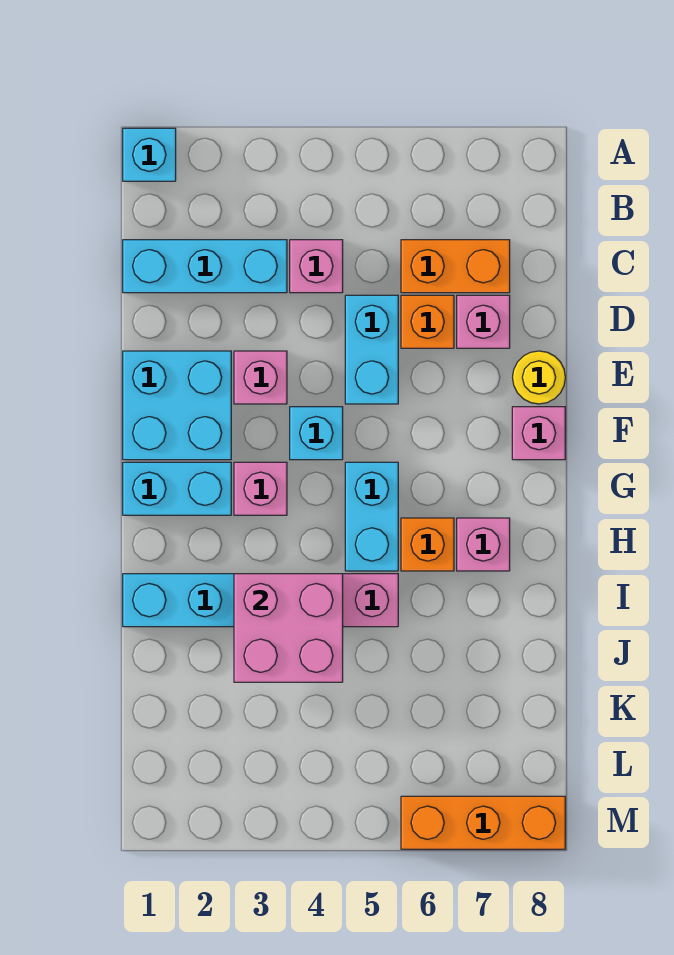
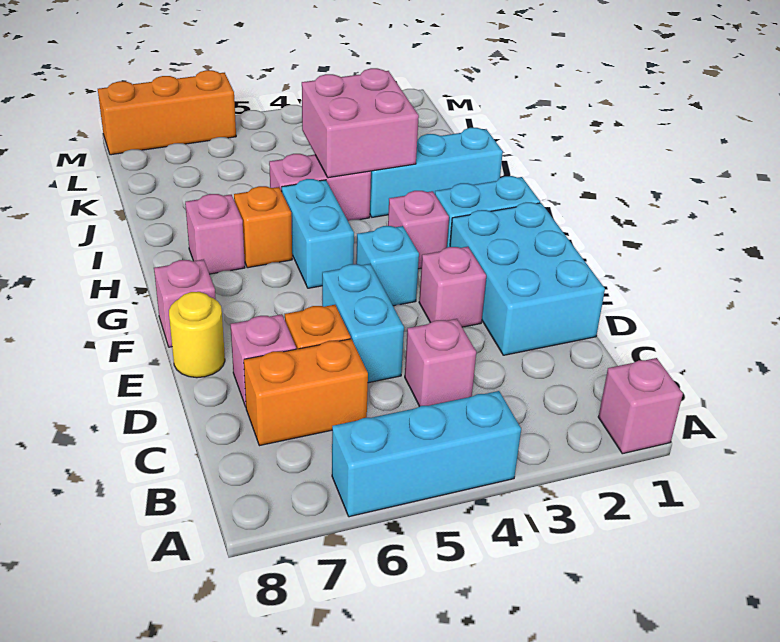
cyan 1x1 brick [123,128,176,181] -> pink 1x1 brick [598,358,683,454]
cyan 1x3 brick [123,240,287,293] -> cyan 1x3 brick moved to [332,391,521,517]
cyan 2x2 brick [123,351,231,460] -> cyan 2x3 brick [450,202,605,355]

